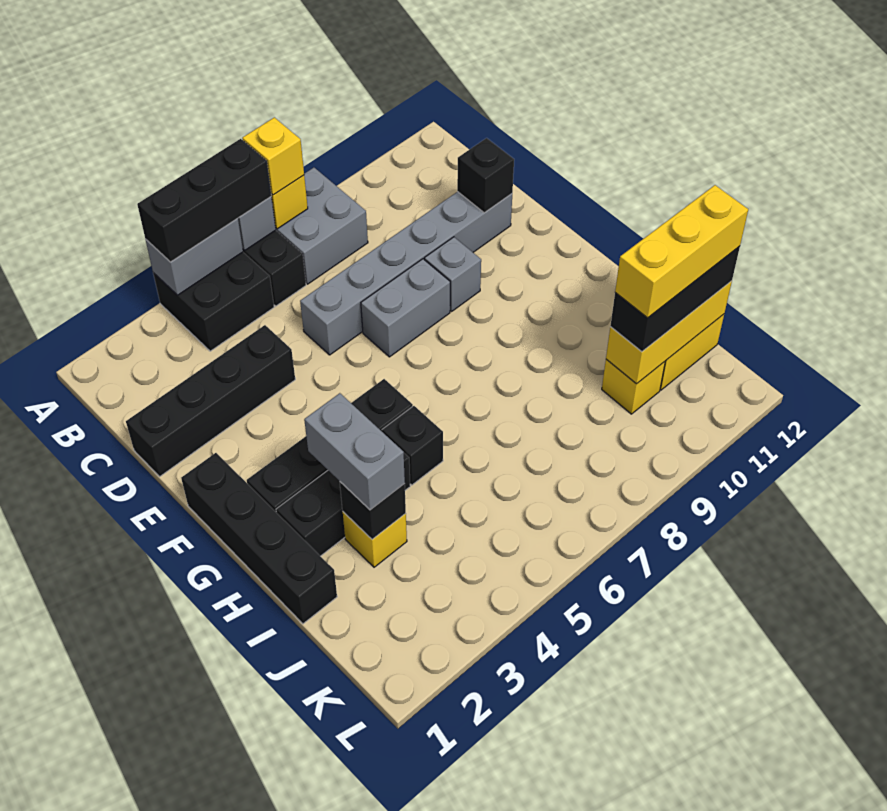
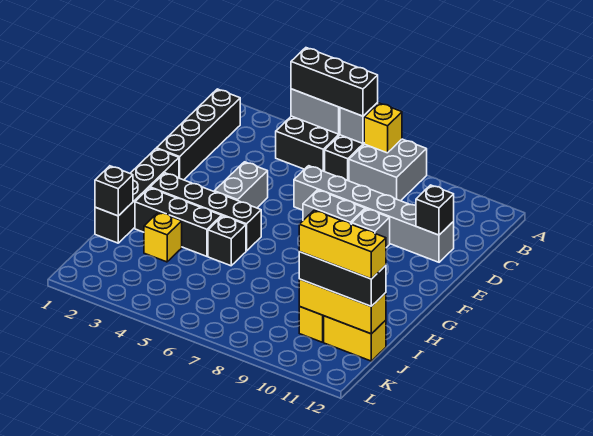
yellow 1x1 brick [242,117,304,195] -> none
black 1x4 brick [126,325,295,477] -> black 1x4 brick turned to [157,89,240,180]
grey 1x2 brick [304,393,405,510] -> grey 1x2 brick moved to [214,162,268,208]
black 1x1 brick [340,482,406,539] -> black 1x1 brick moved to [95,166,133,216]

